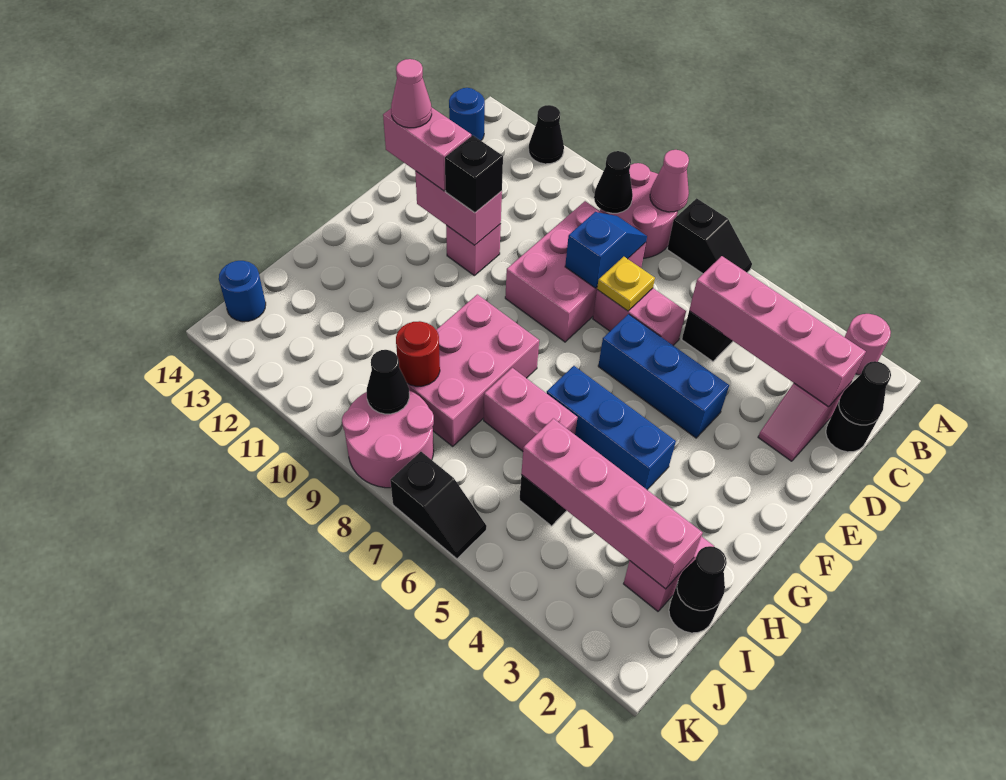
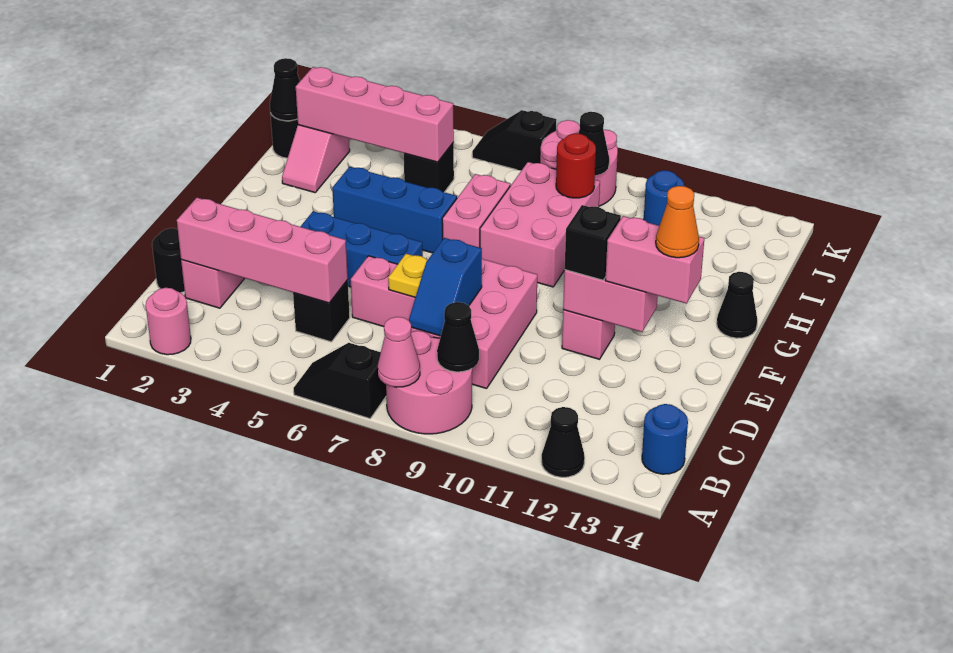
black 1x1 cone [839,361,891,425] -> black 1x1 cone moved to [717,272,757,338]
pink 1x1 cone [391,59,432,128] -> orange 1x1 cone [656,186,699,258]
pink 1x2 brick [484,368,578,451] -> pink 1x2 brick turned to [442,174,510,248]
blue 1x1 round brick [219,261,266,322] -> blue 1x1 round brick moved to [644,170,684,226]

